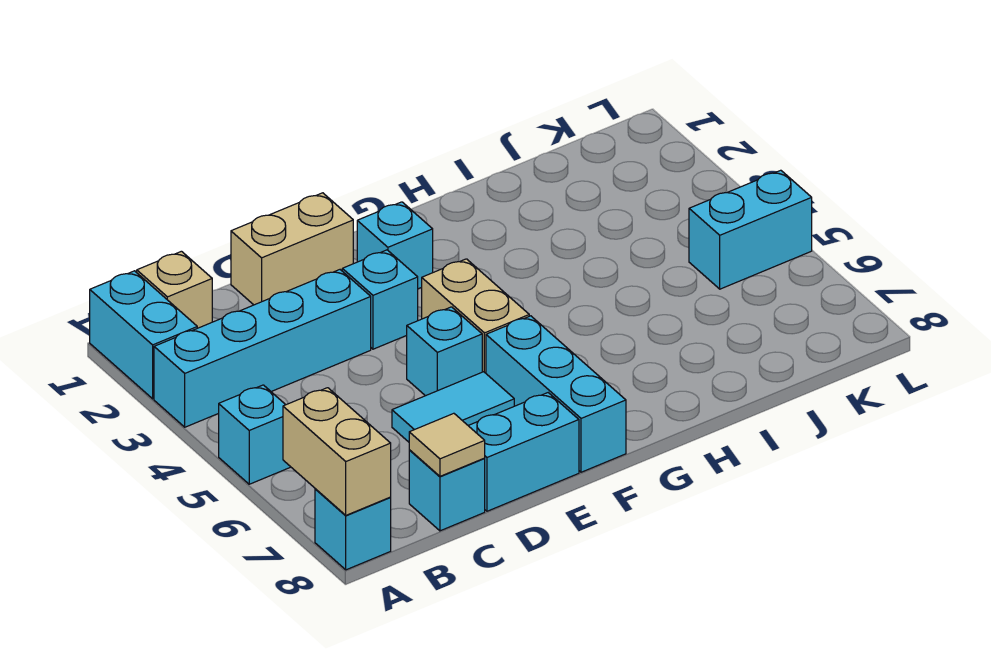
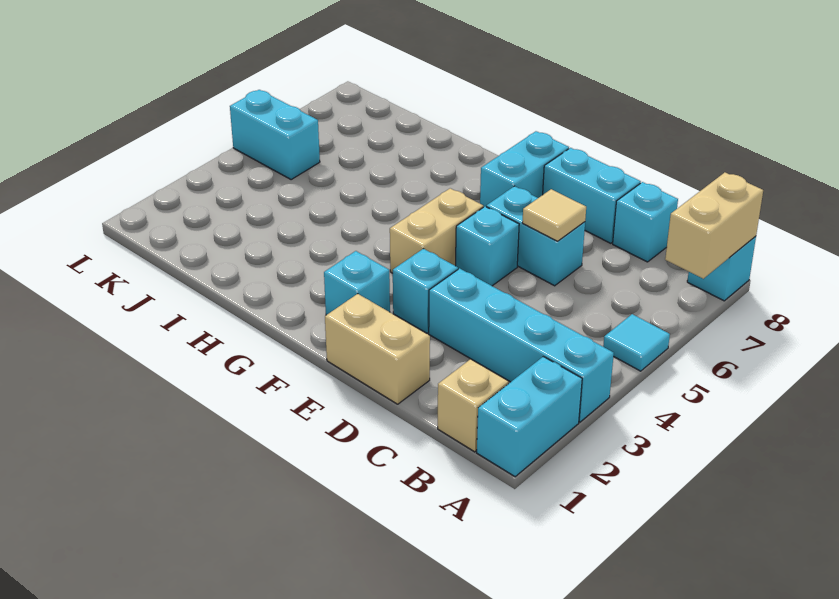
cyan 1x1 brick [219,385,290,484] -> cyan 1x1 tile [603,314,670,371]
tan 1x1 tile [409,413,485,476] -> tan 1x1 tile moved to [522,189,586,241]
cyan 1x2 tile [392,372,514,442] -> cyan 1x2 brick [486,186,585,286]
cyan 1x3 brick [486,316,626,472] -> cyan 1x2 brick [480,131,569,207]

